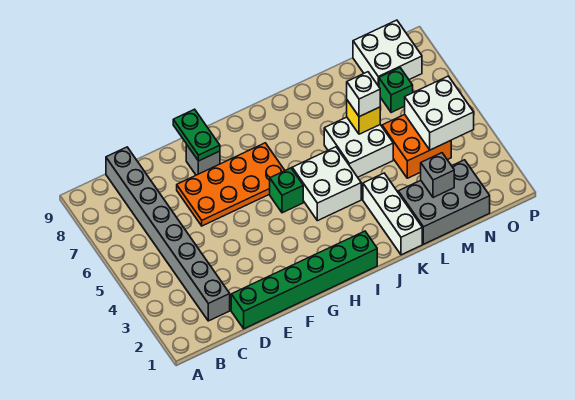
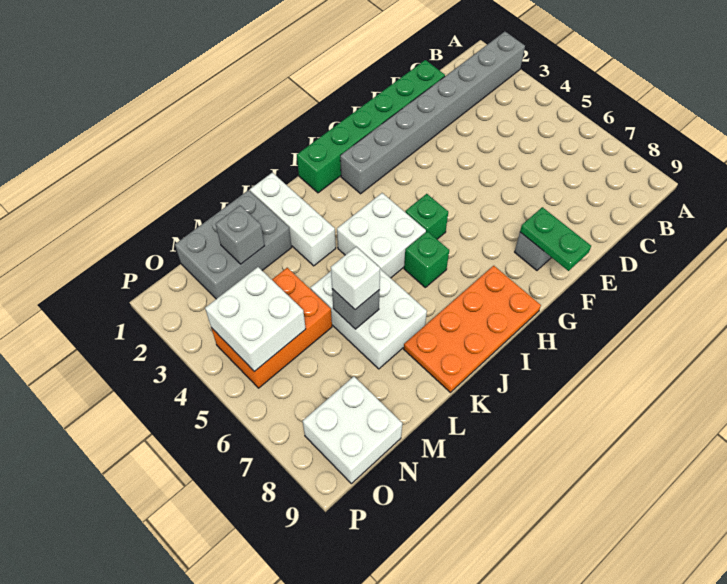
grey 1x8 brick [106,147,230,321] -> grey 1x8 brick turned to [340,32,525,194]
orange 2x4 plate [177,143,285,226] -> orange 2x4 plate moved to [404,266,541,392]
white 2x2 brick [324,117,393,177] -> white 2x3 brick [311,269,427,369]
yellow 1x1 brick [347,100,380,134] -> grey 1x1 brick [332,289,380,329]
orange 2x2 brick [382,114,451,178] -> orange 2x3 brick [211,268,332,388]
green 1x1 brick [379,68,413,113] -> green 1x1 brick moved to [404,231,449,287]

